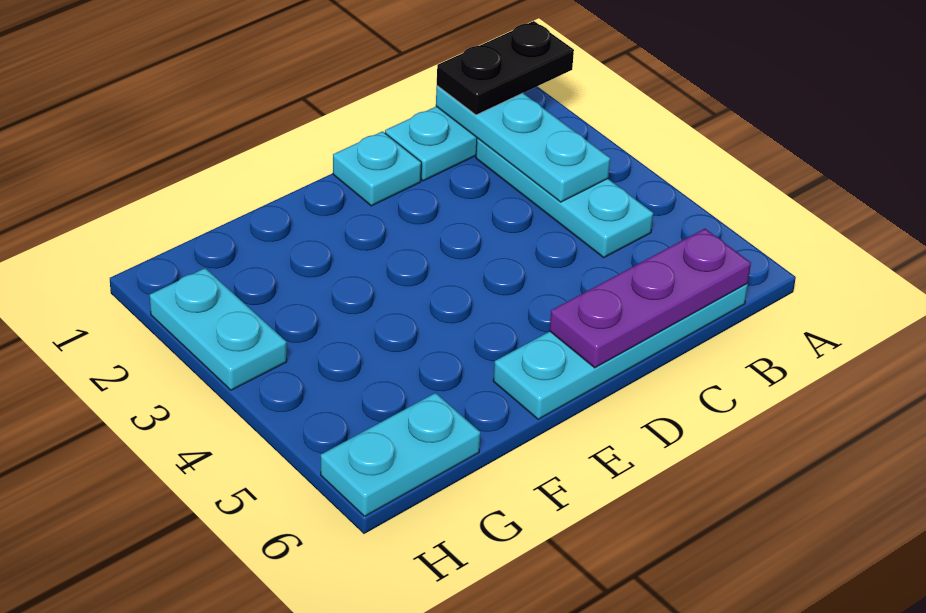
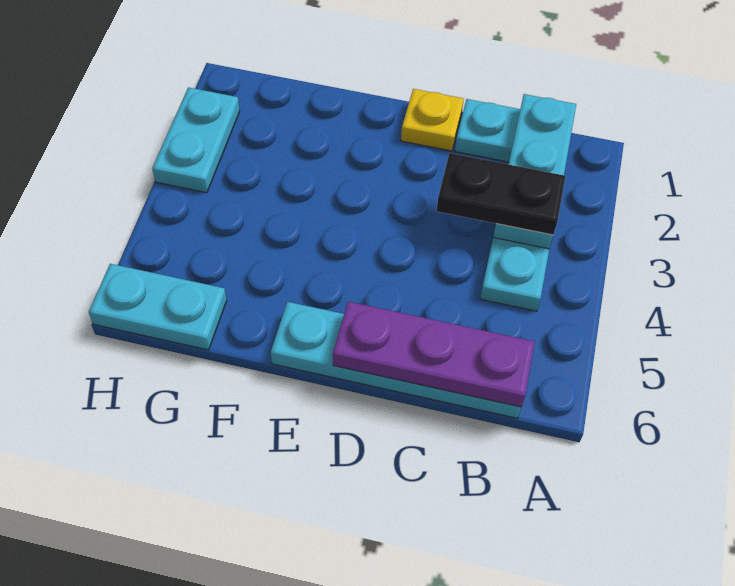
black 1x2 plate [437,21,574,115] -> black 1x2 plate moved to [436,153,565,235]
cyan 1x1 plate [333,131,421,206] -> yellow 1x1 plate [401,89,464,151]

